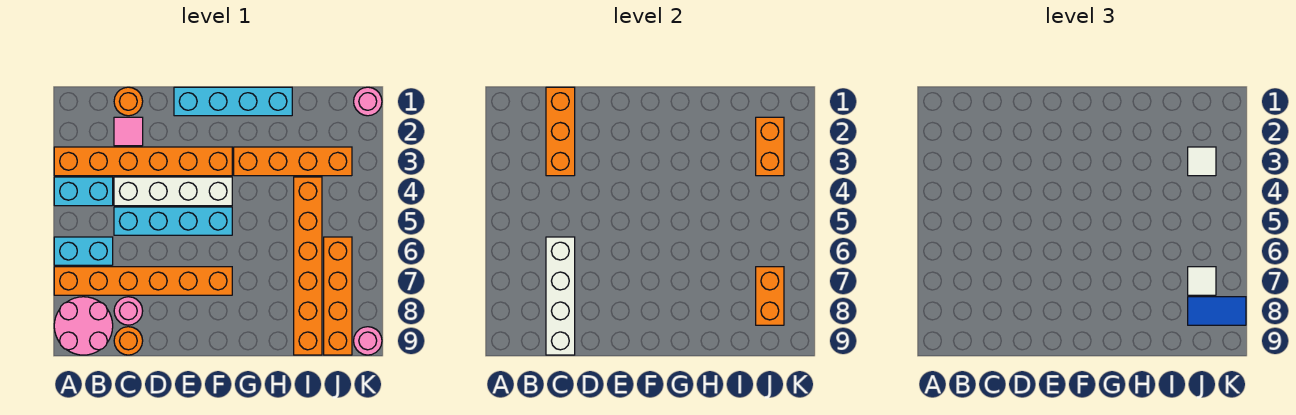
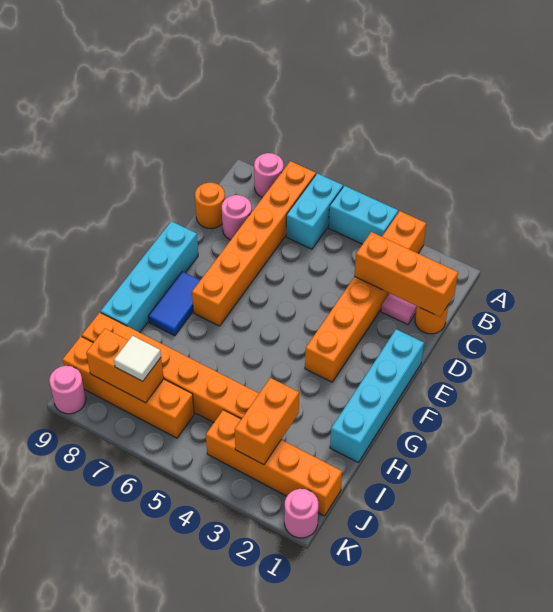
cyan 1x2 brick [54,177,113,206] -> cyan 1x2 brick turned to [329,186,398,244]
pink 2x2 round brick [54,297,113,355] -> pink 1x1 round brick [254,153,283,198]
white 1x4 brick [114,177,232,206] -> none
cyan 1x4 brick [114,207,232,235] -> cyan 1x4 brick moved to [101,221,198,332]
white 1x4 brick [546,237,575,355] -> none
orange 1x4 brick [234,147,352,176] -> orange 1x4 brick turned to [206,410,342,516]
orange 1x2 brick [756,117,784,176] -> orange 1x2 brick turned to [234,378,299,465]
white 1x1 tile [1188,147,1216,176] -> none
blue 1x2 tile [1188,297,1246,325] -> blue 1x2 tile moved to [148,271,200,336]

